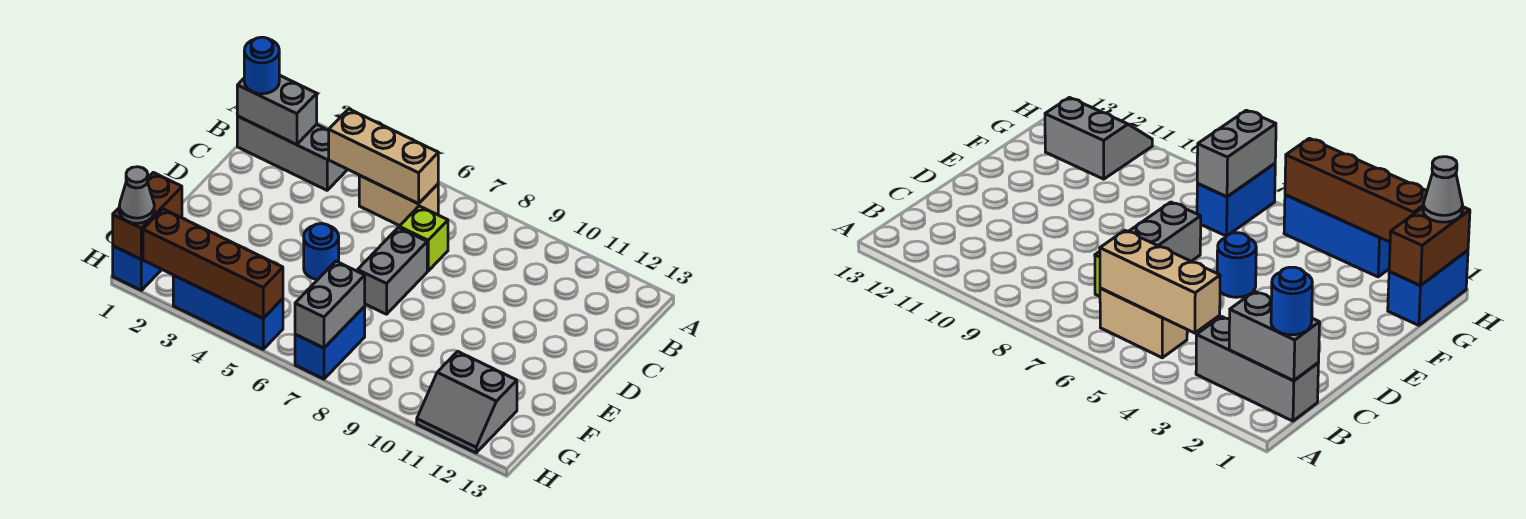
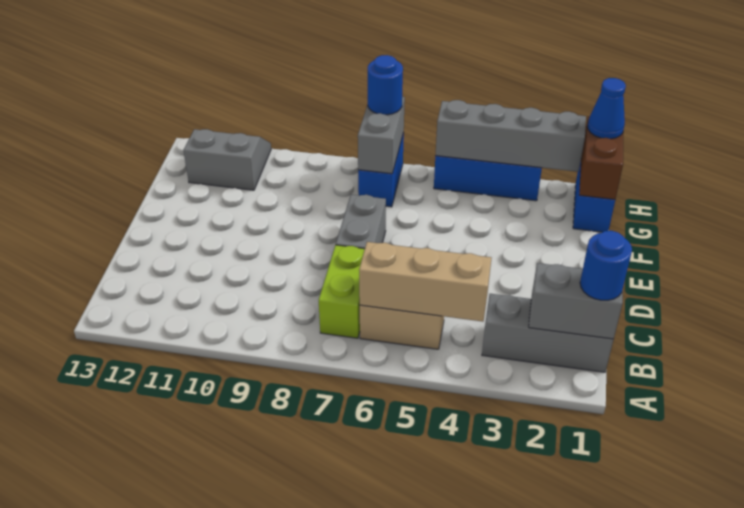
lime 1x1 brick [399,206,448,271] -> lime 1x2 brick [319,245,365,338]
blue 1x1 round brick [304,223,339,280] -> blue 1x1 round brick moved to [368,55,403,115]
grey 1x1 cone [119,167,154,223] -> blue 1x1 cone [587,78,626,139]
brown 1x4 brick [143,209,283,318] -> grey 1x4 brick [435,100,586,172]

